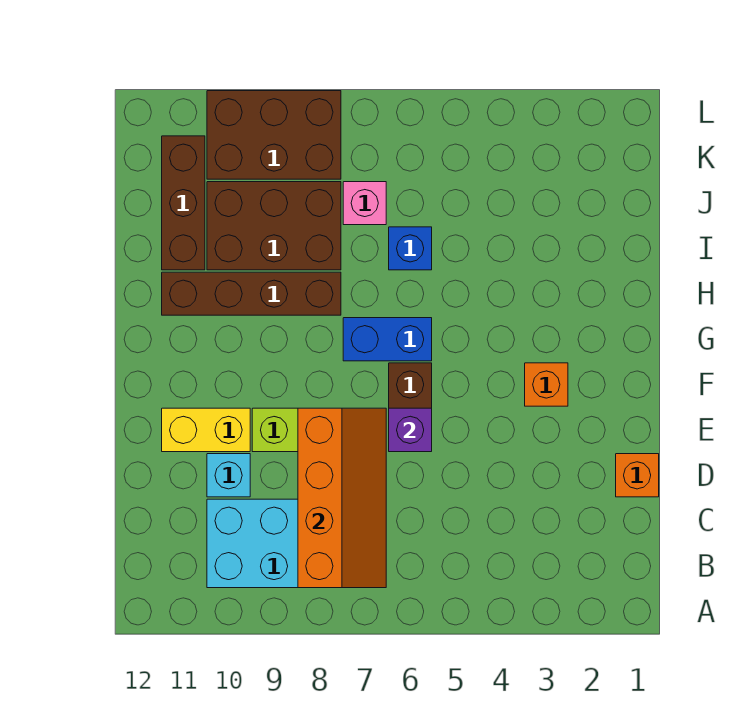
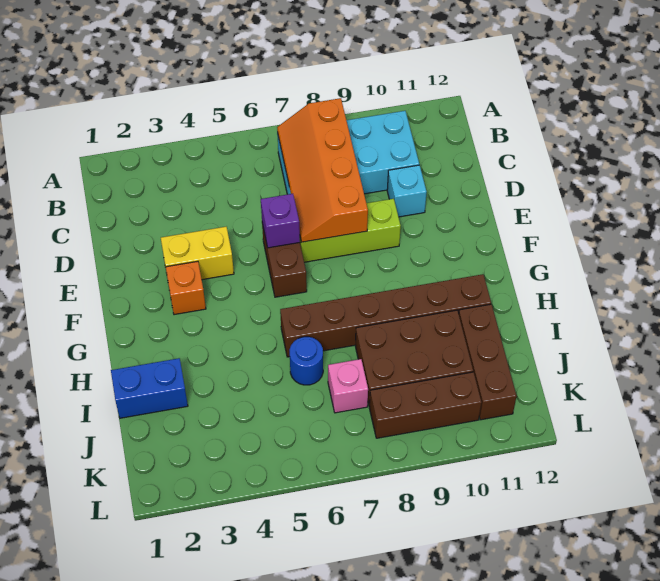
orange 1x1 brick [616,454,659,497] -> none
yellow 1x2 brick [162,408,250,452] -> yellow 1x2 brick moved to [161,227,234,280]
blue 1x2 brick [343,318,432,361] -> blue 1x2 brick moved to [111,358,188,418]
brown 1x4 brick [162,272,341,315] -> brown 1x6 brick [280,274,491,357]
blue 1x1 brick [389,227,432,270] -> blue 1x1 round brick [290,337,323,385]
brown 2x3 brick [207,91,341,179] -> brown 1x3 brick [369,372,481,438]

